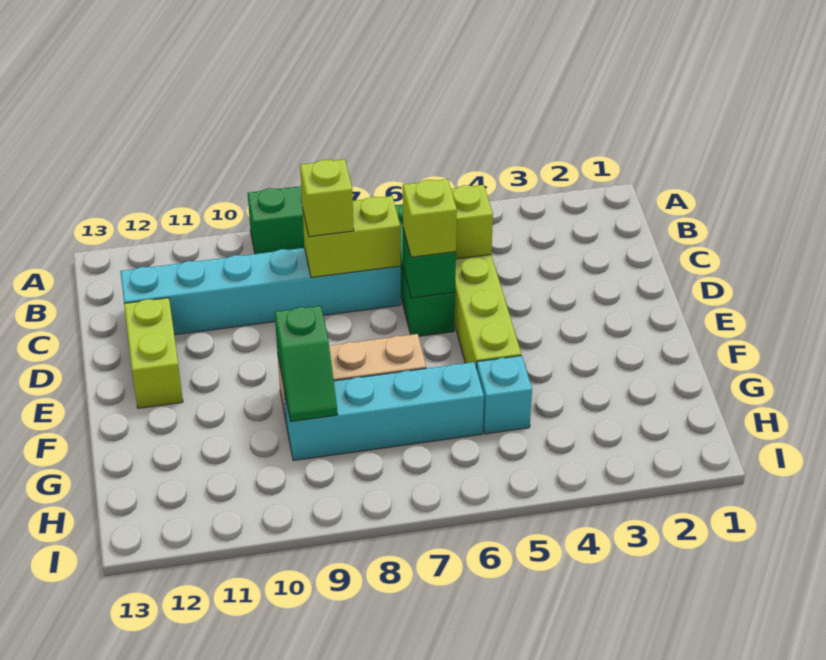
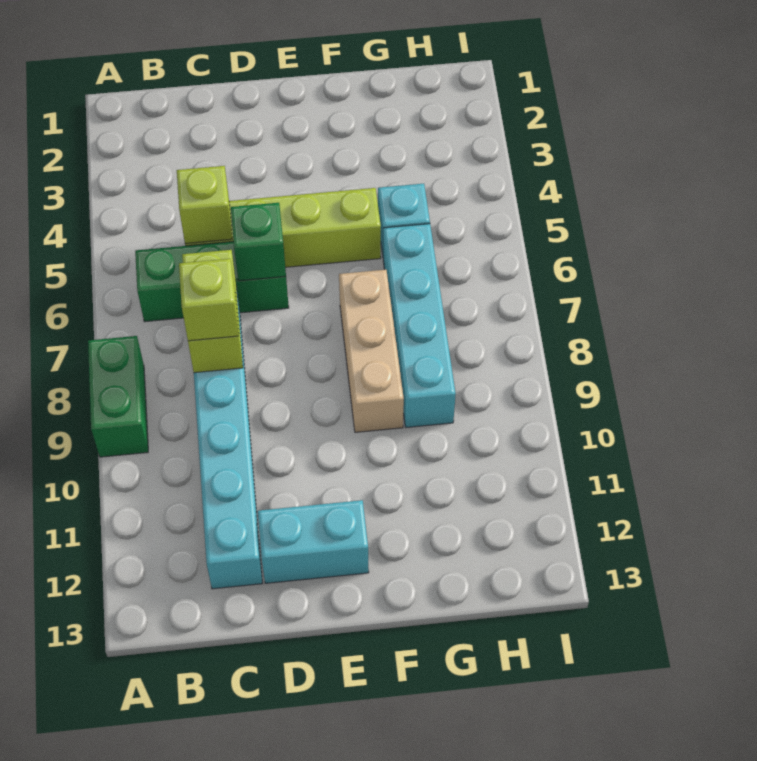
lime 1x1 brick [403,179,457,257] -> none
lime 1x2 brick [124,298,183,408] -> cyan 1x2 brick [258,500,369,583]
green 1x2 slope [275,306,337,422] -> none

